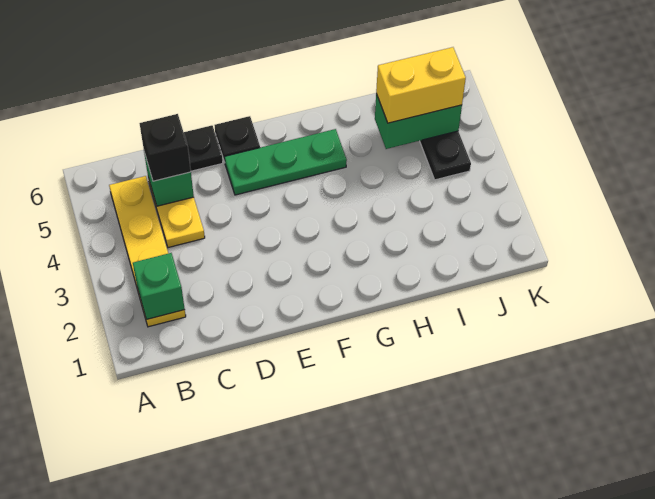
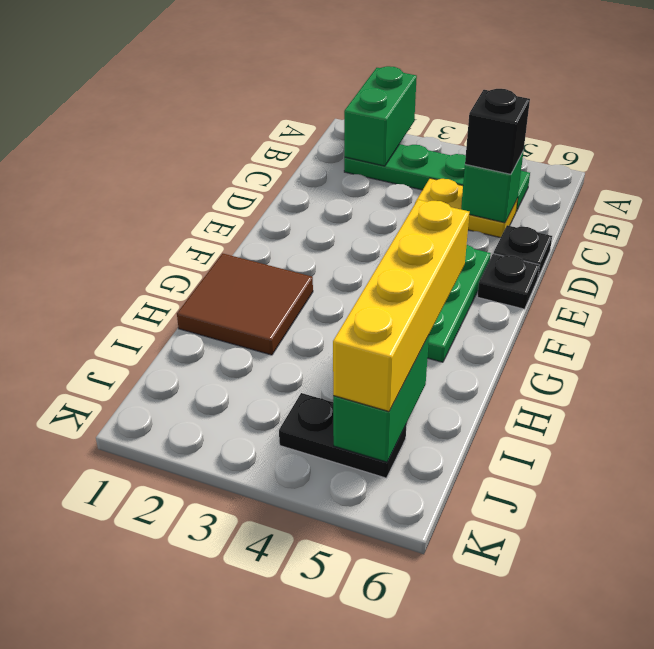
yellow 1x4 plate [109,176,186,327] -> green 1x4 plate [344,144,530,211]
green 1x1 brick [133,253,185,320] -> green 1x2 brick [344,66,417,166]
none -> brown 2x2 tile [177,254,313,355]
yellow 1x2 brick [376,47,466,123] -> yellow 1x4 brick [333,200,469,411]

